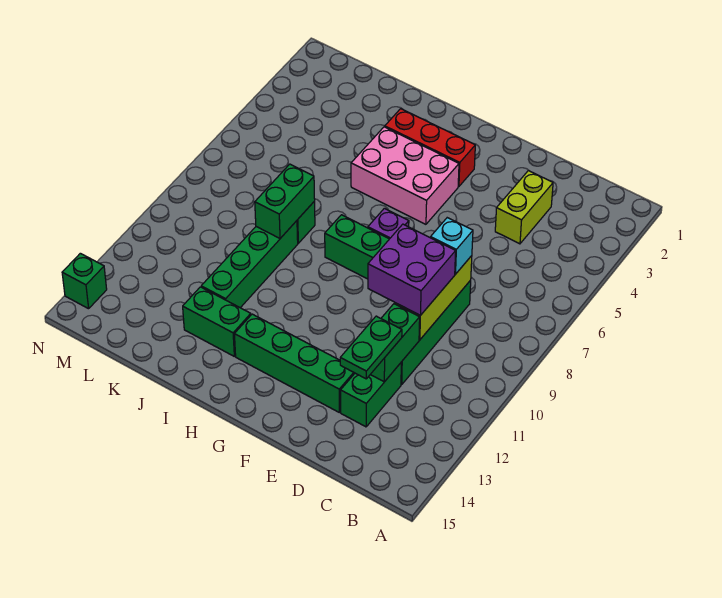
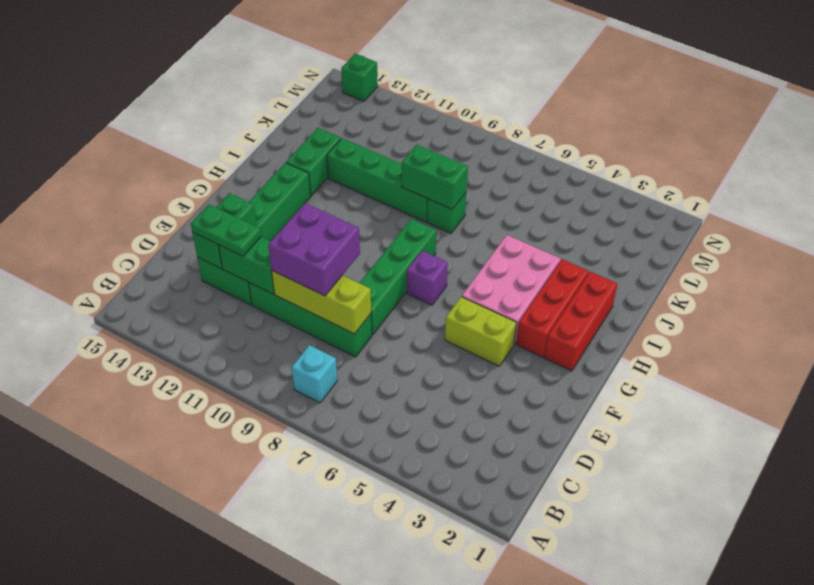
lime 1x2 brick [495,171,553,244] -> lime 1x2 brick moved to [445,297,517,366]
cyan 1x1 brick [431,218,473,274] -> cyan 1x1 brick moved to [292,345,337,403]
none -> green 1x2 brick [192,193,257,269]
none -> red 1x3 brick [545,272,617,371]

